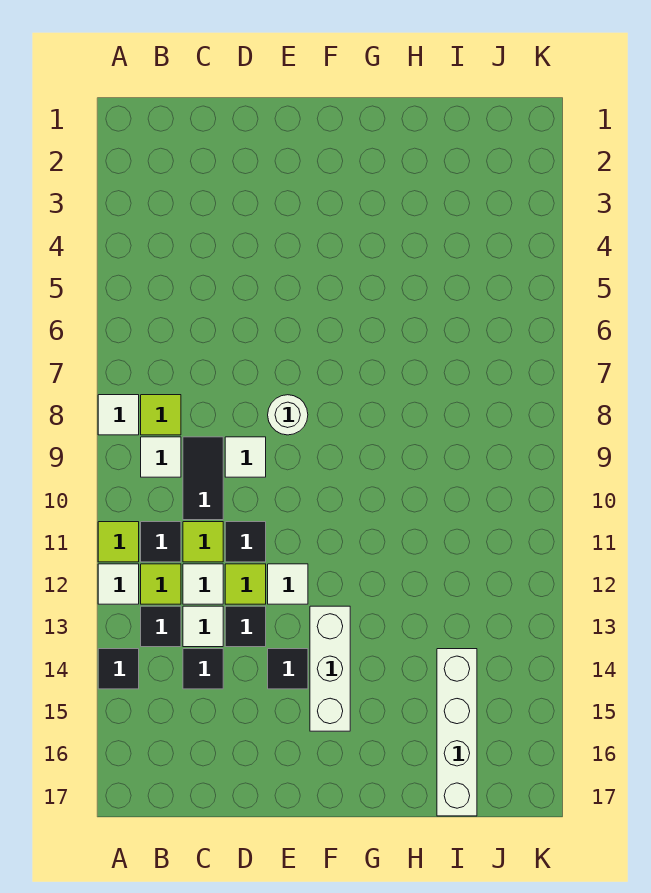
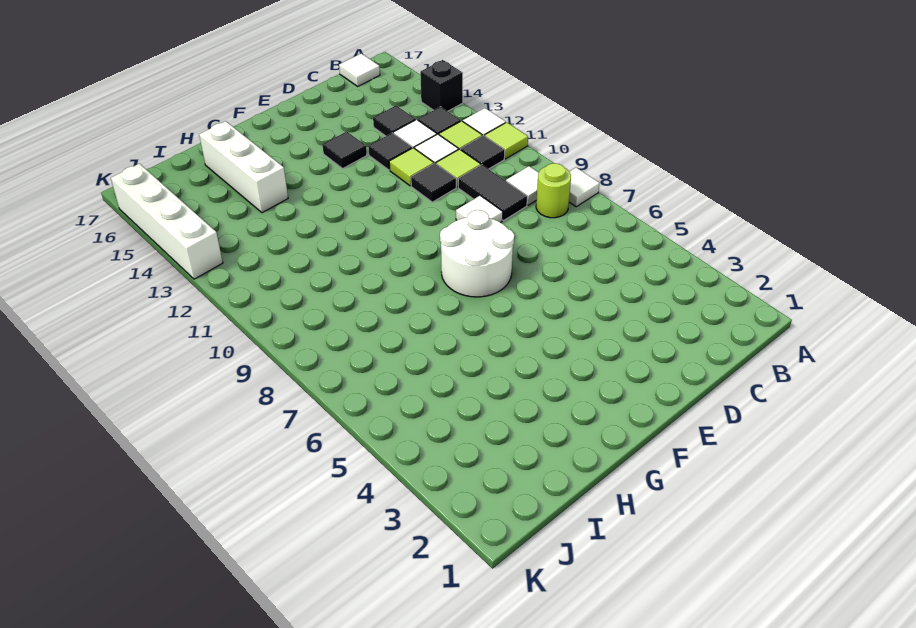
black 1x1 tile [98,649,139,689] -> black 1x1 brick [420,60,463,111]
lime 1x1 tile [141,395,181,435] -> lime 1x1 round brick [536,163,571,218]
white 1x1 round brick [268,395,308,435] -> white 2x2 round brick [440,210,514,297]
white 1x1 tile [268,564,308,604] -> white 1x1 tile moved to [339,54,380,86]
white 1x3 brick [310,606,350,731] -> white 1x3 brick moved to [199,121,288,213]
white 1x4 brick [437,649,477,816] -> white 1x4 brick moved to [111,164,223,279]

